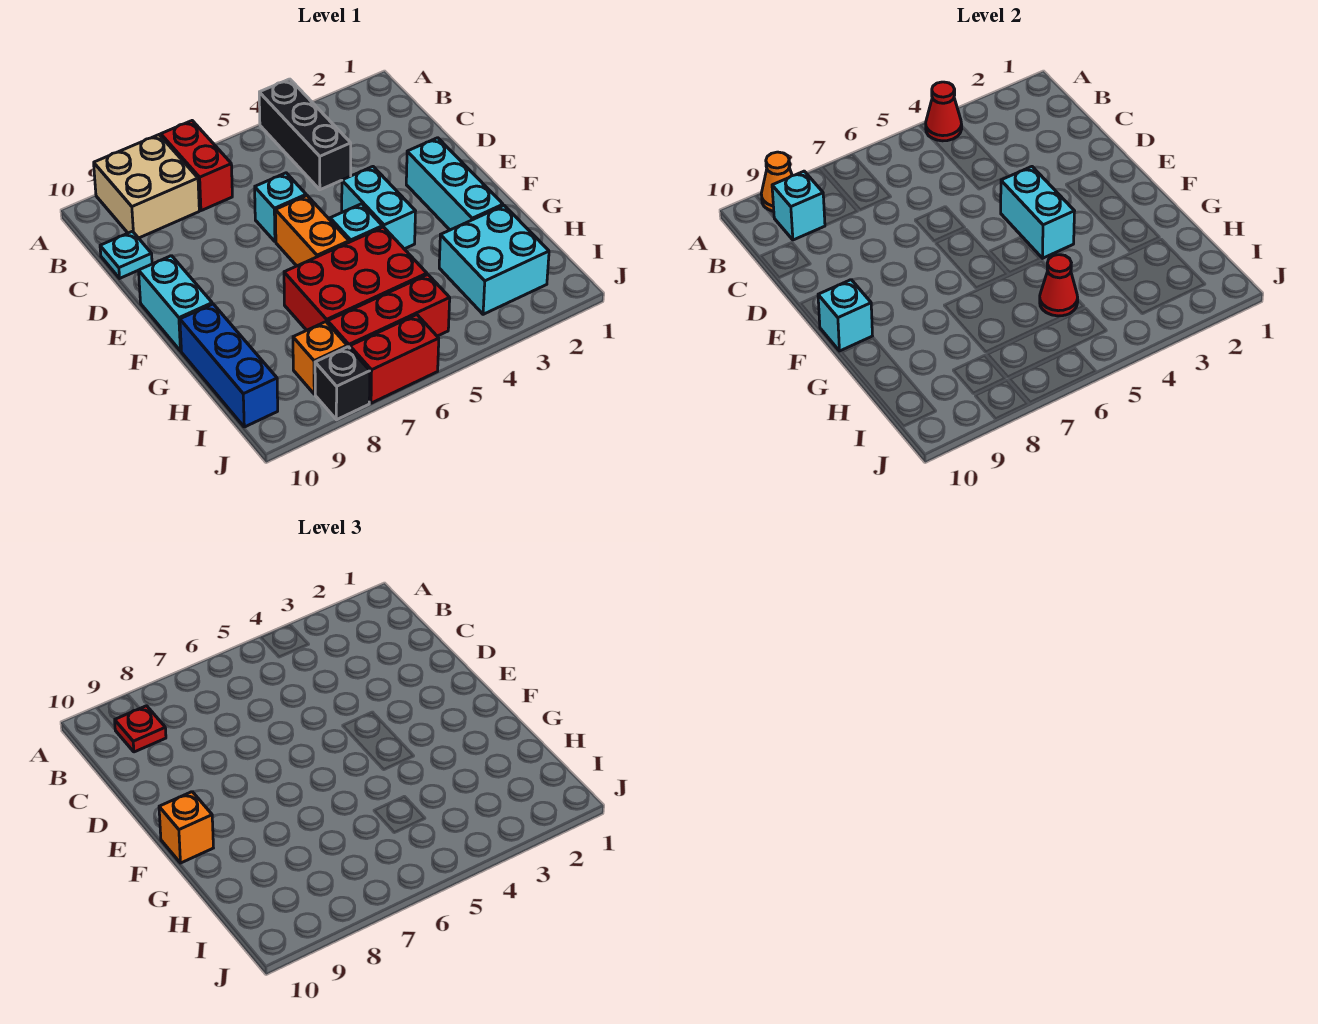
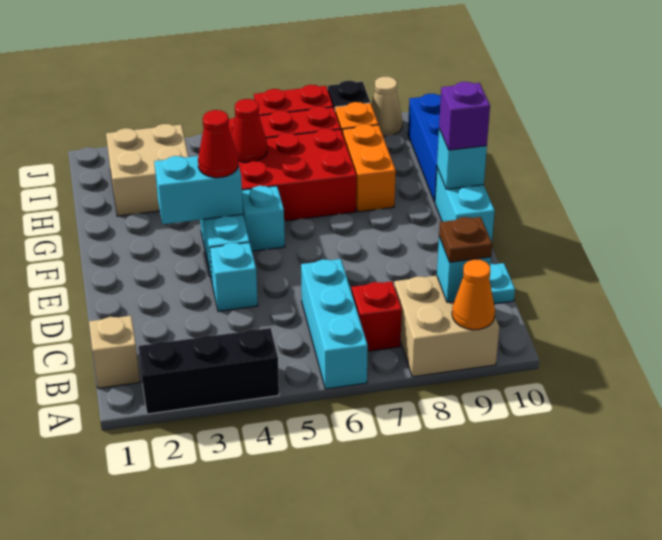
black 1x3 brick [259,79,351,190] -> black 1x3 brick turned to [138,328,279,414]
red 1x1 cone [926,82,962,141] -> red 1x1 cone moved to [198,110,238,178]
red 1x2 brick [161,121,232,211] -> red 1x1 brick [352,281,402,351]
none -> tan 1x1 brick [89,316,140,388]
red 1x1 plate [115,706,166,752] -> brown 1x1 plate [439,217,492,262]
cyan 1x1 brick [255,173,306,242] -> cyan 1x1 brick moved to [210,242,258,311]
cyan 1x3 brick [406,138,503,230] -> cyan 1x3 brick moved to [301,259,368,389]
cyan 1x2 brick [1001,167,1074,258] -> cyan 1x2 brick turned to [154,156,243,224]
orange 1x2 brick [275,196,349,266] -> orange 1x2 brick moved to [343,124,396,212]
orange 1x1 brick [159,792,213,863] -> purple 1x1 brick [439,82,490,150]
cyan 2x2 brick [439,206,549,314] -> tan 2x2 brick [106,124,188,216]
none -> tan 1x1 cone [371,76,402,136]

